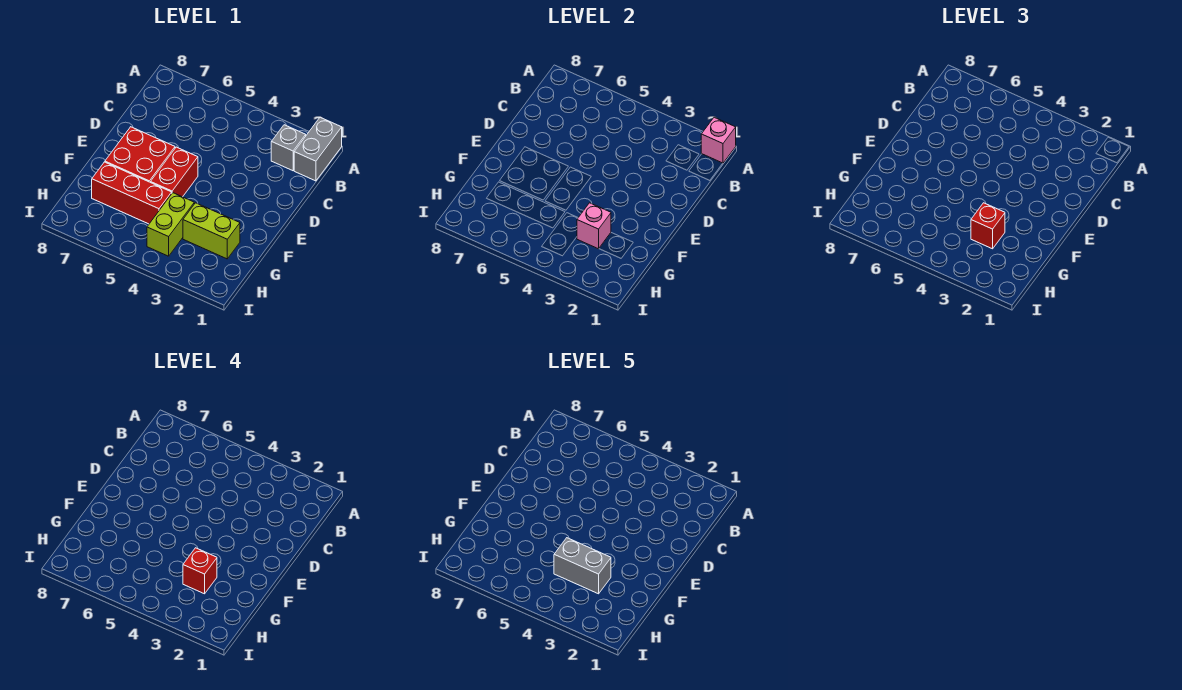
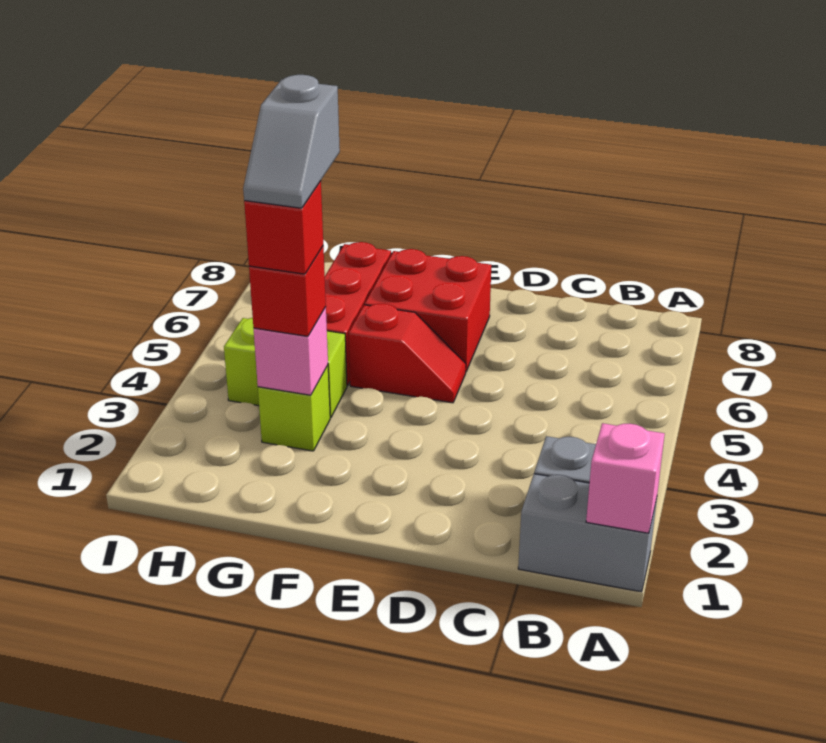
red 1x2 brick [151,147,198,197] -> red 1x2 slope [349,304,466,403]
lime 1x2 brick [183,203,240,259] -> lime 1x1 brick [258,366,330,451]
grey 1x2 brick [554,538,611,594] -> grey 1x2 slope [243,75,340,208]

